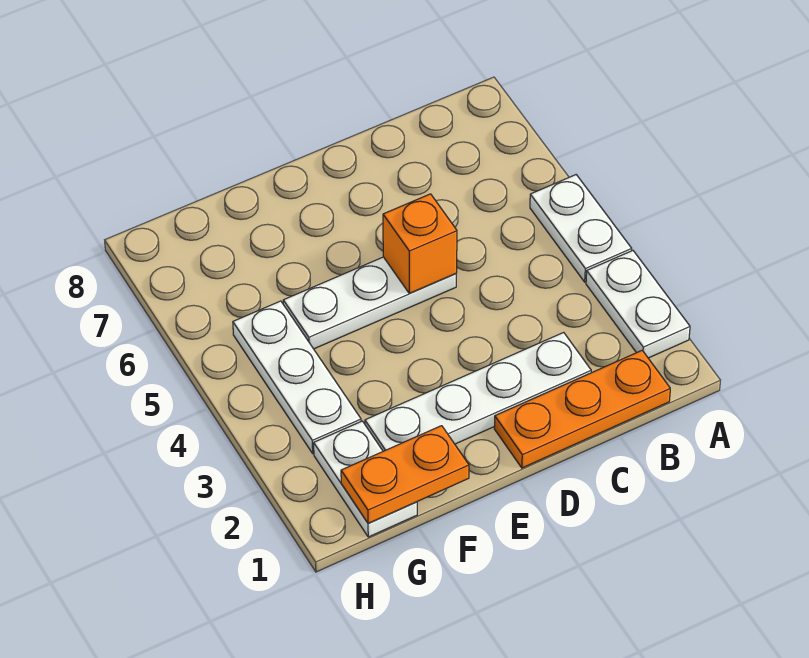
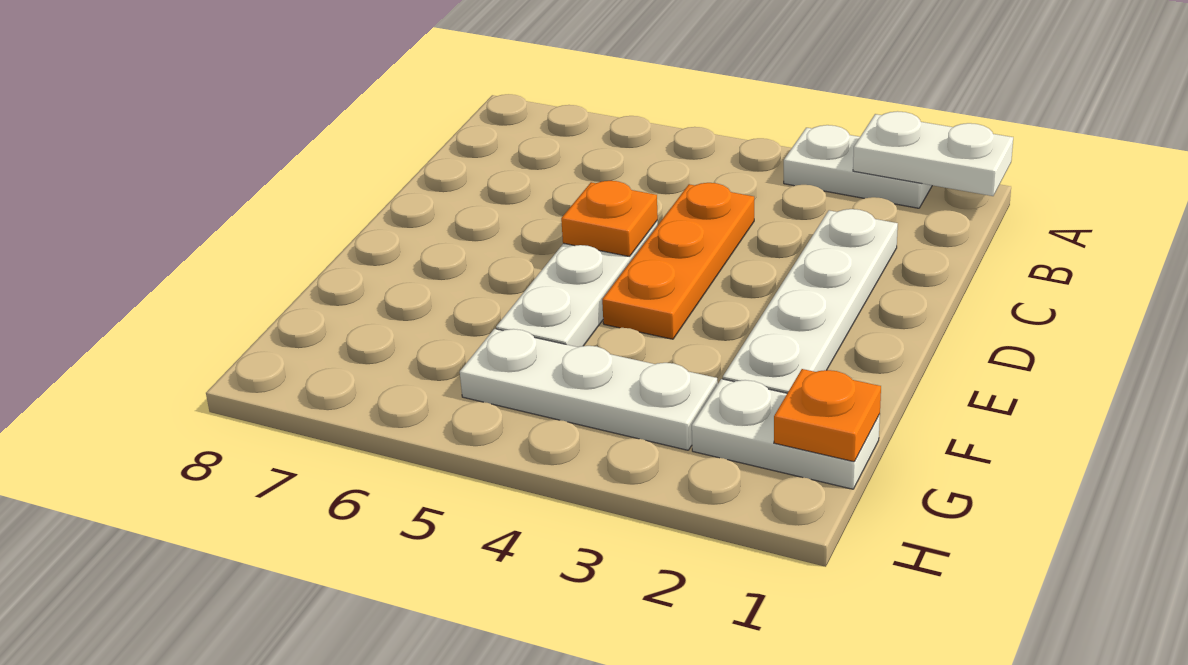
white 1x2 plate [530,175,632,282] -> white 1x2 plate moved to [853,111,1013,196]
orange 1x3 plate [494,351,670,468] -> orange 1x3 plate moved to [602,183,754,339]
orange 1x1 brick [383,194,457,294] -> orange 1x1 plate [561,181,658,257]
orange 1x2 plate [341,426,469,524] -> orange 1x1 plate [774,369,881,462]

